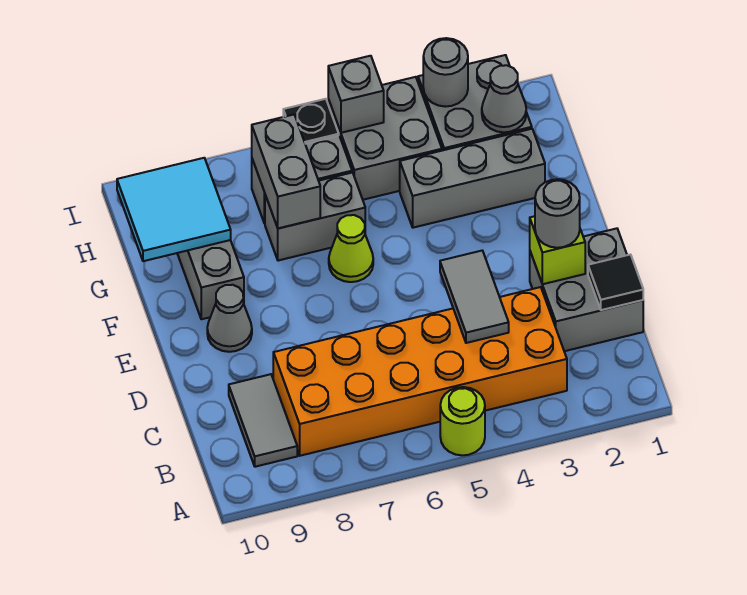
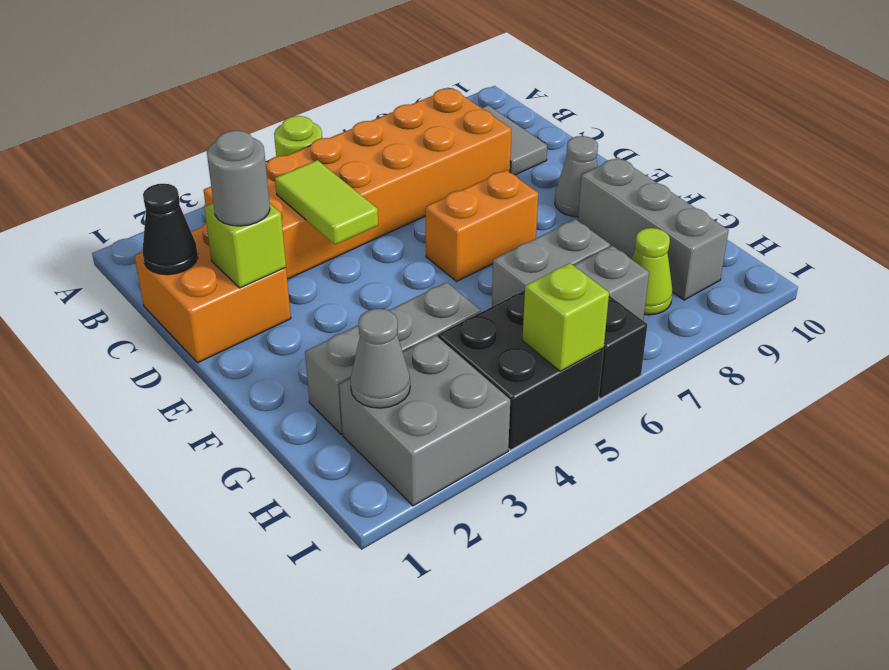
grey 2x2 brick [530,228,643,351] -> orange 2x2 brick [135,223,291,363]
black 1x1 tile [588,255,643,310] -> black 1x1 cone [143,184,198,275]
grey 1x2 tile [440,251,509,343] -> lime 1x2 tile [275,160,378,245]
none -> orange 1x2 brick [425,170,538,281]
lime 1x1 cone [329,215,373,282] -> lime 1x1 cone moved to [632,228,672,315]
grey 1x2 brick [252,115,320,228] -> none
cyan 2x2 tile [117,158,231,261] -> none
grey 2x2 brick [328,77,442,200] -> black 2x2 brick [438,290,604,450]
grey 1x1 round brick [423,38,468,107] -> none
grey 1x1 brick [328,56,384,133] -> lime 1x1 brick [522,263,609,371]

